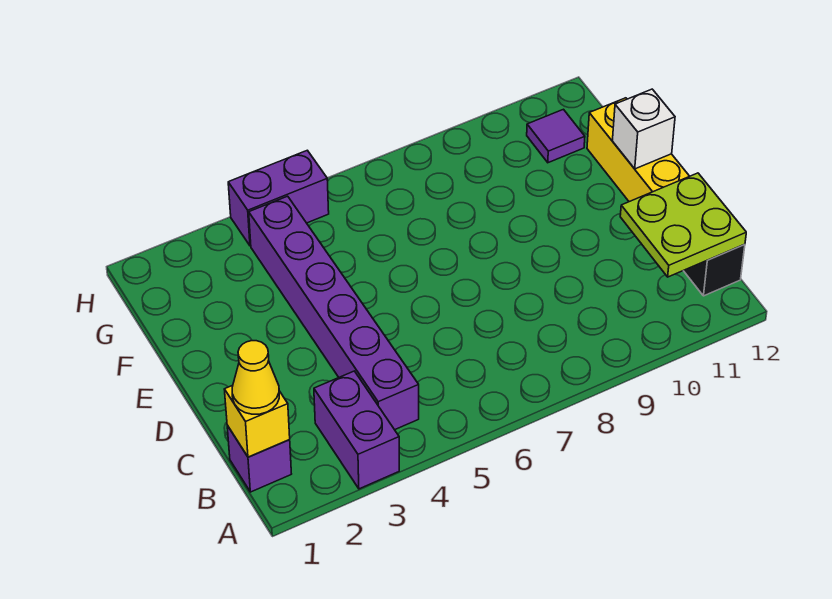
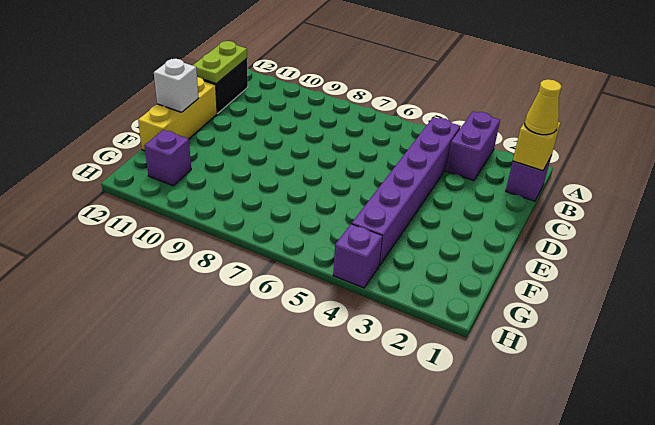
lime 2x2 plate [620,173,746,277] -> lime 1x2 plate [193,41,247,84]
purple 1x1 tile [527,109,585,163] -> purple 1x1 brick [145,130,191,186]
purple 1x2 brick [228,150,329,246] -> purple 1x1 brick [333,224,382,288]

